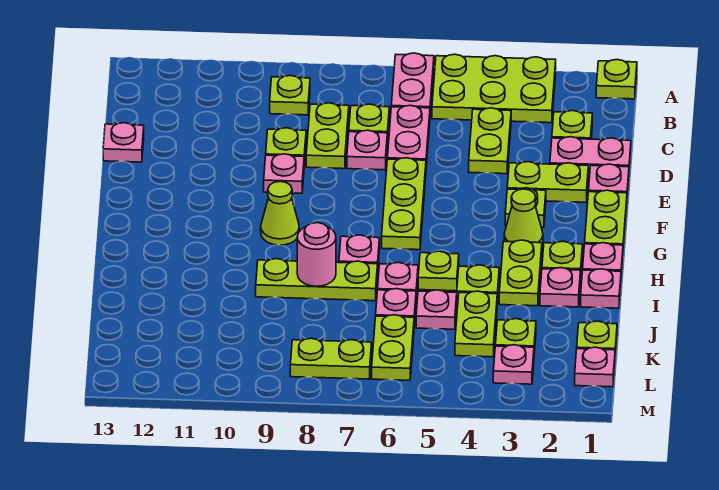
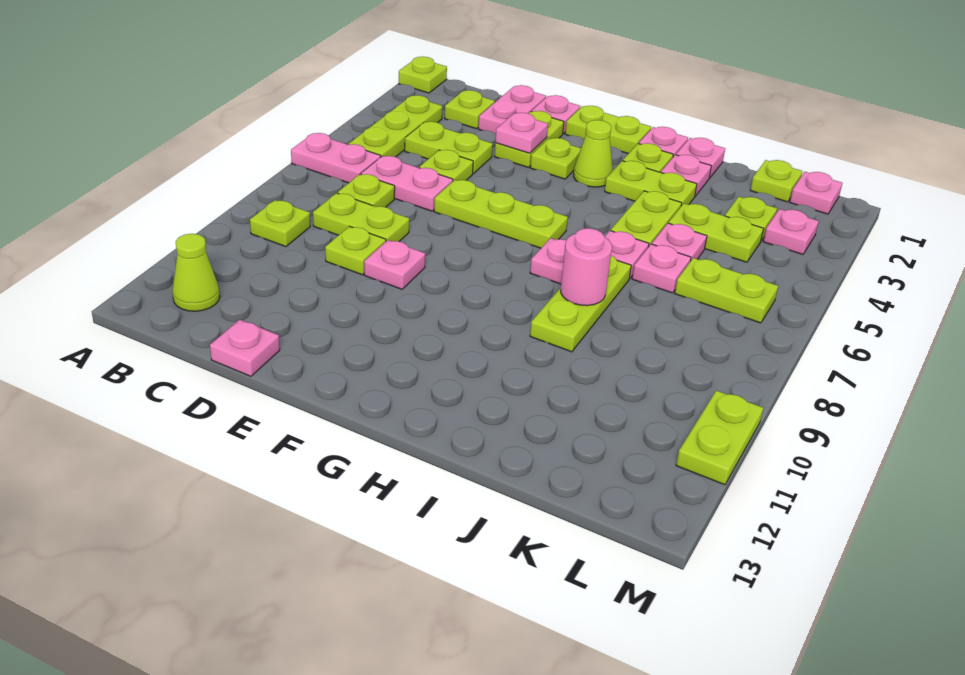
lime 2x3 plate [432,54,556,123] -> lime 1x3 plate [349,95,442,157]
pink 1x1 plate [347,130,387,170] -> pink 1x1 plate moved to [495,113,548,153]
lime 1x1 cone [261,181,299,245] -> lime 1x1 cone moved to [172,234,220,311]
lime 1x1 plate [418,251,459,291] -> lime 1x1 plate moved to [419,150,473,181]
lime 1x2 plate [290,338,372,379] -> lime 1x2 plate moved to [676,390,763,485]

